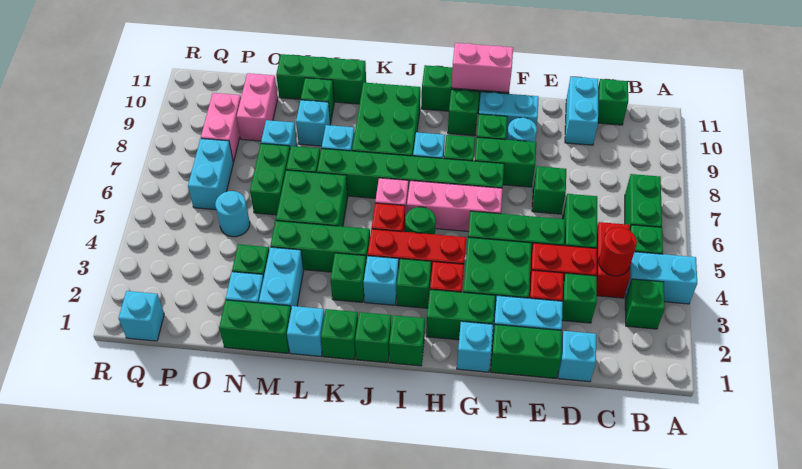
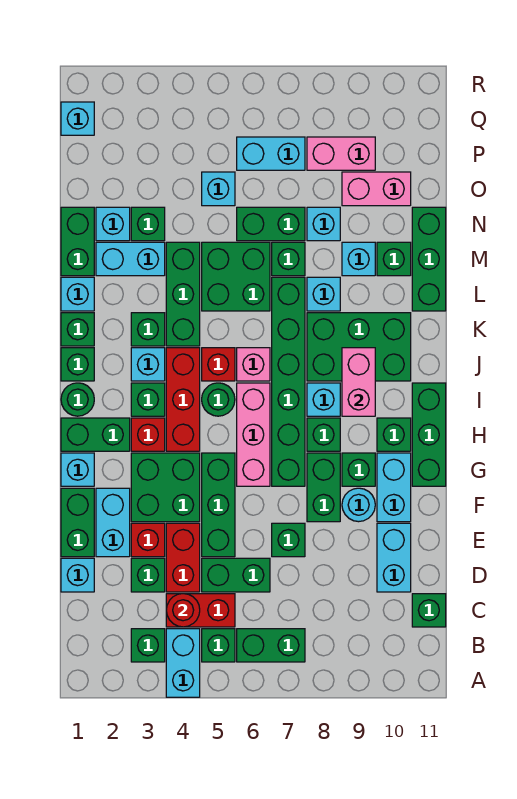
cyan 1x2 brick [565,77,598,145] -> cyan 1x2 brick turned to [377,523,411,592]
green 1x2 brick [426,289,495,340] -> green 1x2 brick turned to [61,418,130,451]
pink 1x2 brick [451,43,513,93] -> pink 1x2 brick moved to [342,348,375,416]
green 1x1 brick [389,315,425,366] -> green 1x1 round brick [61,383,94,416]
cyan 1x1 round brick [215,191,250,237] -> cyan 1x1 brick [202,172,235,206]

